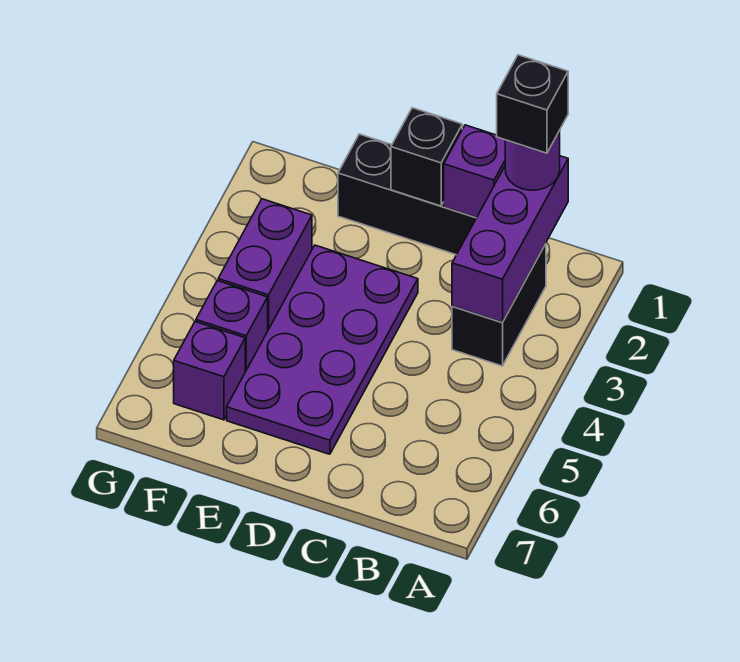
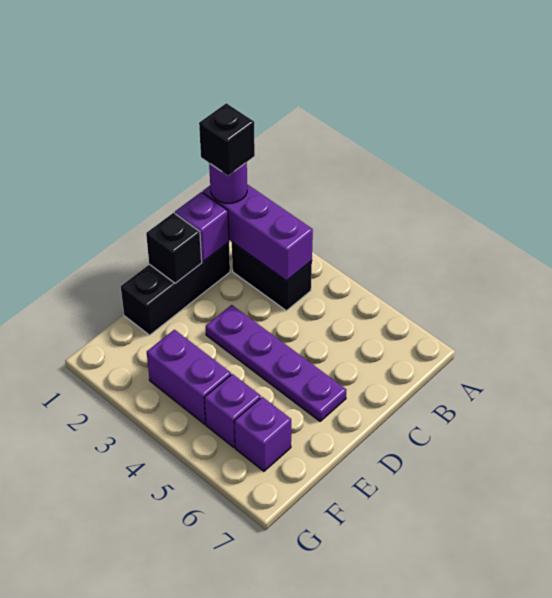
purple 2x4 plate [227,245,418,454] -> purple 1x4 plate [206,305,346,421]

